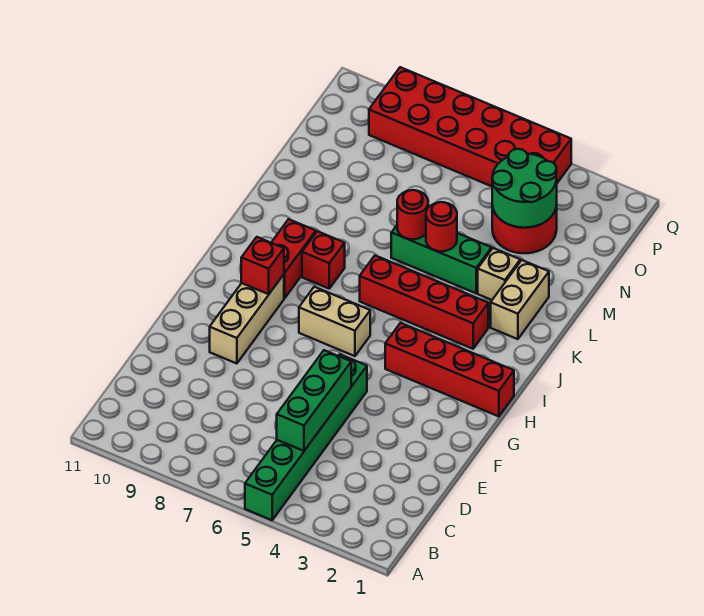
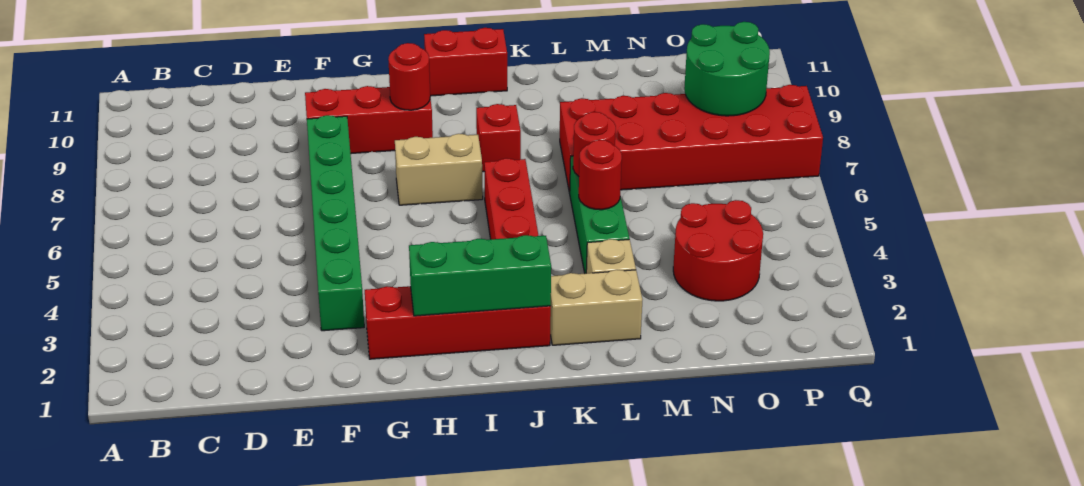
green 1x6 brick [245,354,367,520] -> green 1x6 brick turned to [307,115,364,331]
green 1x3 brick [277,350,351,451] -> green 1x3 brick moved to [409,235,551,316]
tan 1x3 brick [210,275,284,364] -> red 1x3 brick [305,86,433,154]
red 1x4 brick [385,323,514,416] -> red 1x4 brick turned to [365,286,551,359]
tan 1x2 brick [299,287,370,356] -> tan 1x2 brick turned to [395,134,483,205]
red 1x1 brick [241,237,284,294] -> red 1x1 round brick [388,43,430,110]
red 1x2 brick [271,219,316,298] -> red 1x2 brick moved to [424,28,507,96]
green 2x2 round brick [492,149,557,228] -> green 2x2 round brick moved to [684,22,770,116]
red 2x6 brick [369,67,571,186] -> red 2x6 brick turned to [560,85,823,193]

